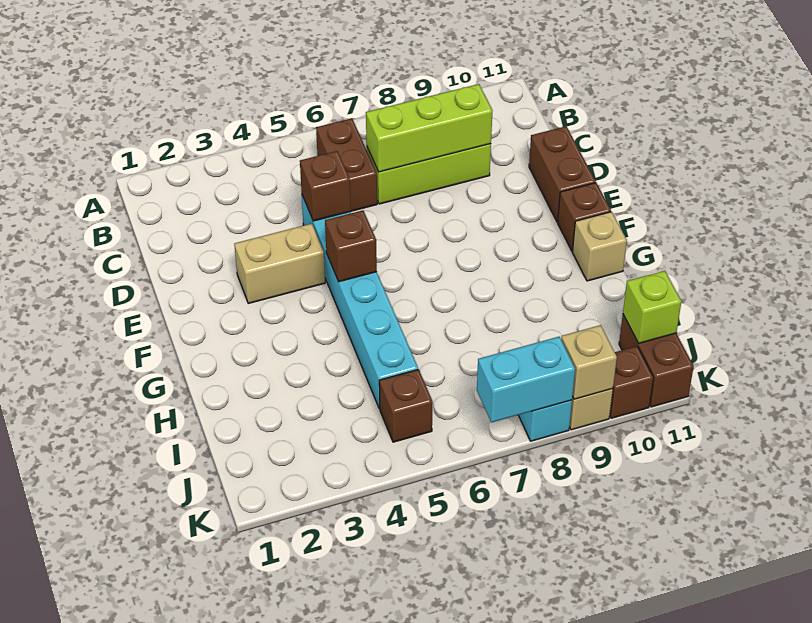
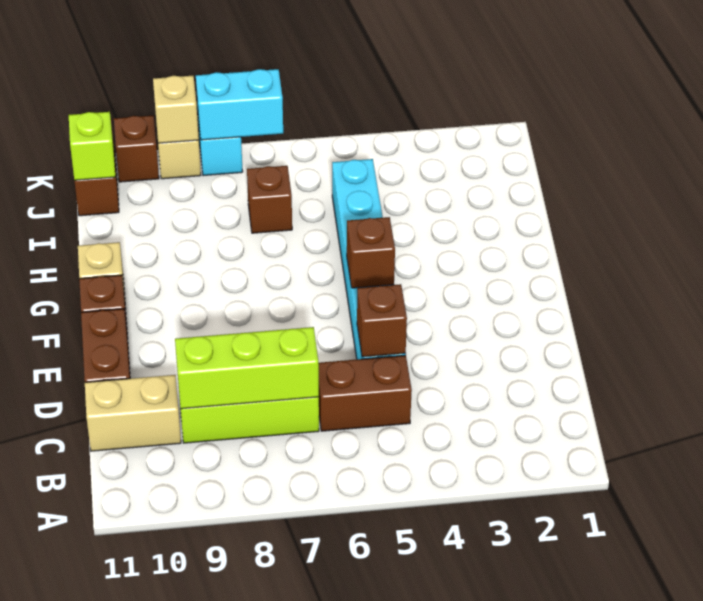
brown 1x2 brick [316,118,377,211] -> brown 1x2 brick turned to [318,355,412,431]
tan 1x2 brick [234,224,325,303] -> tan 1x2 brick moved to [85,375,181,451]
brown 1x1 brick [379,369,433,442] -> brown 1x1 brick moved to [247,166,292,233]

